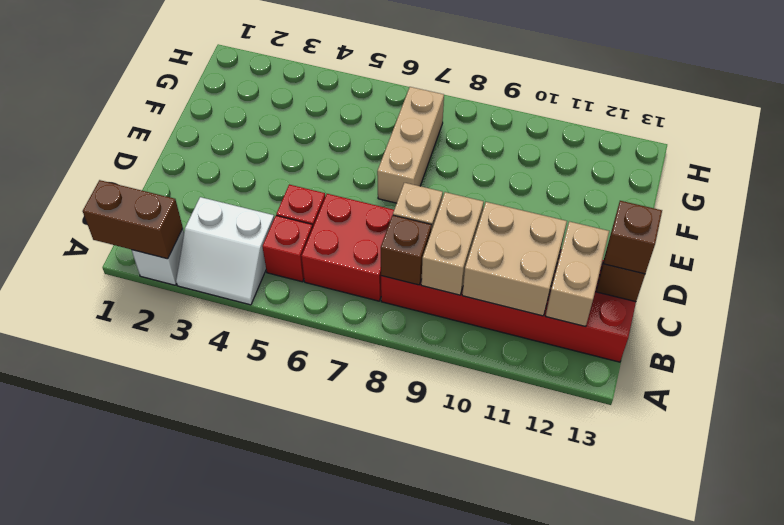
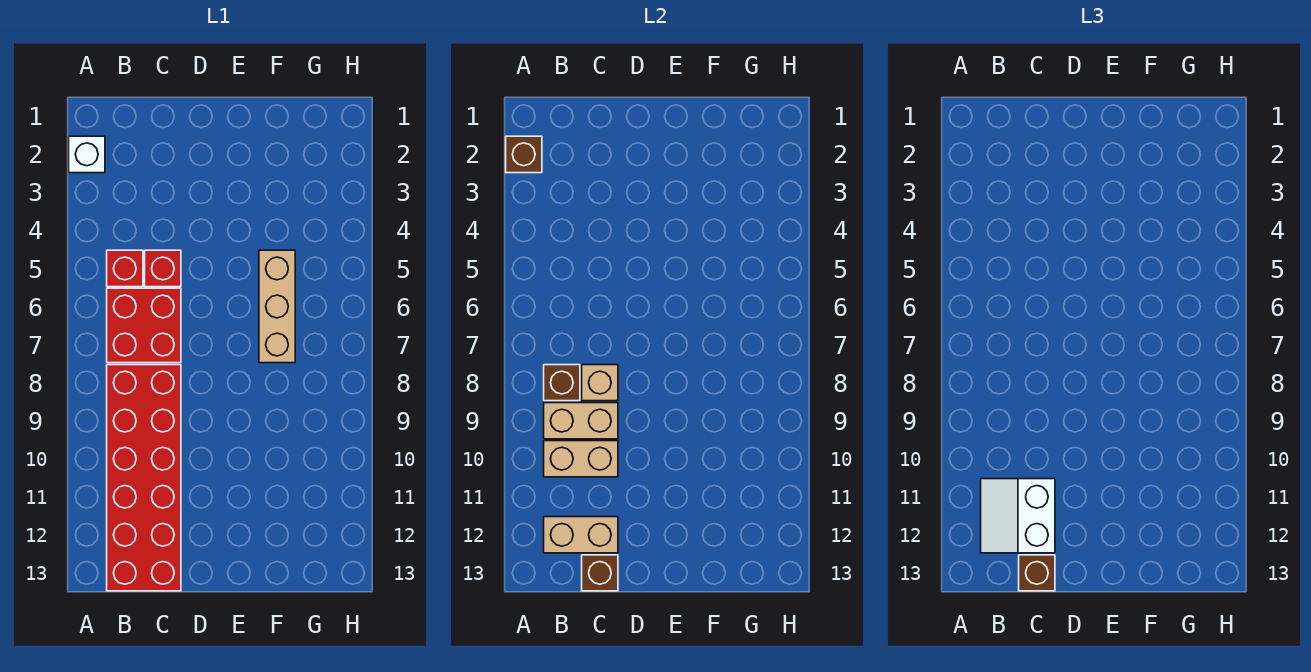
brown 1x2 brick [83,180,183,259] -> brown 1x1 brick [506,136,542,173]
white 2x2 slope [176,197,274,305] -> white 2x2 slope moved to [981,479,1055,553]
tan 2x2 brick [462,202,567,316] -> tan 1x2 brick [544,441,618,477]
tan 1x3 brick [377,87,444,203] -> tan 1x3 brick turned to [259,250,295,363]

